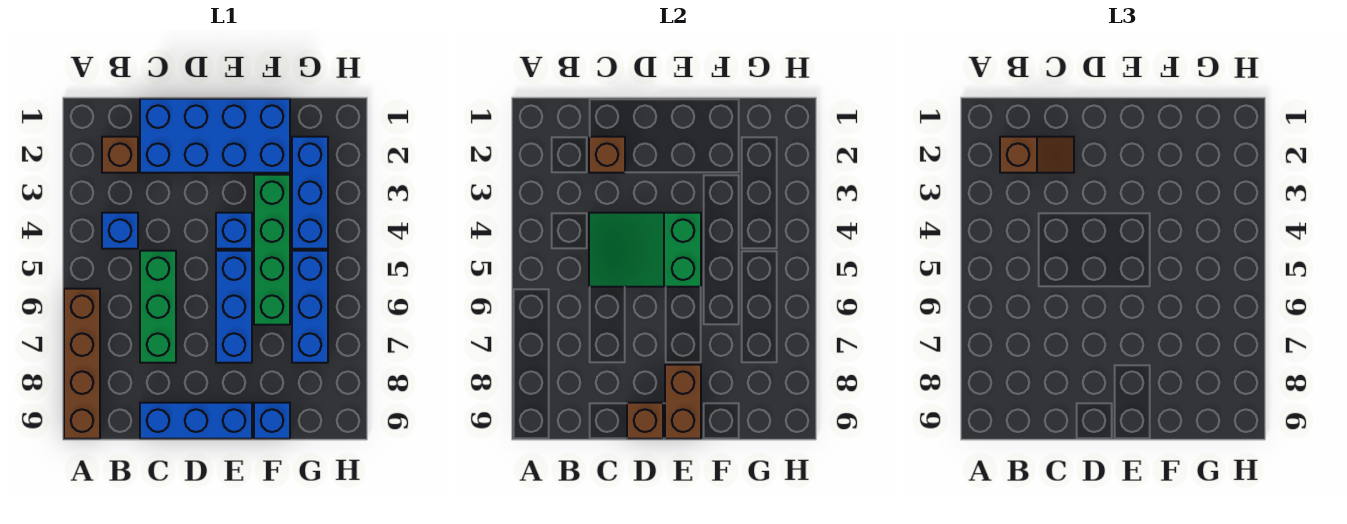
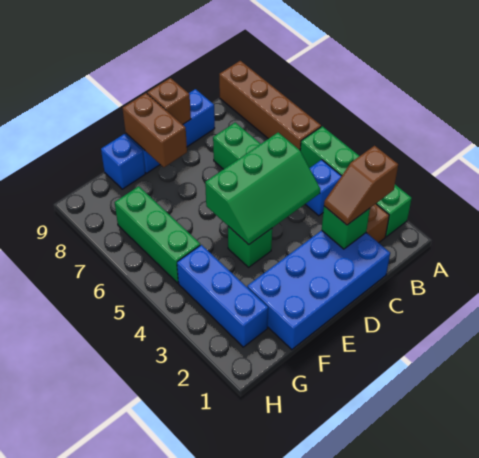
brown 1x1 brick [589,137,625,173] -> green 1x1 brick [322,206,370,249]
green 2x3 slope [589,213,701,287] -> green 2x3 slope turned to [205,133,320,245]
blue 1x1 brick [216,213,252,249] -> green 1x1 brick [228,226,272,267]
blue 1x3 brick [216,251,252,363] -> none
green 1x4 brick [254,175,290,325] -> green 1x4 brick moved to [300,126,412,237]
blue 1x3 brick [292,251,328,363] -> green 1x3 brick [115,186,200,283]

